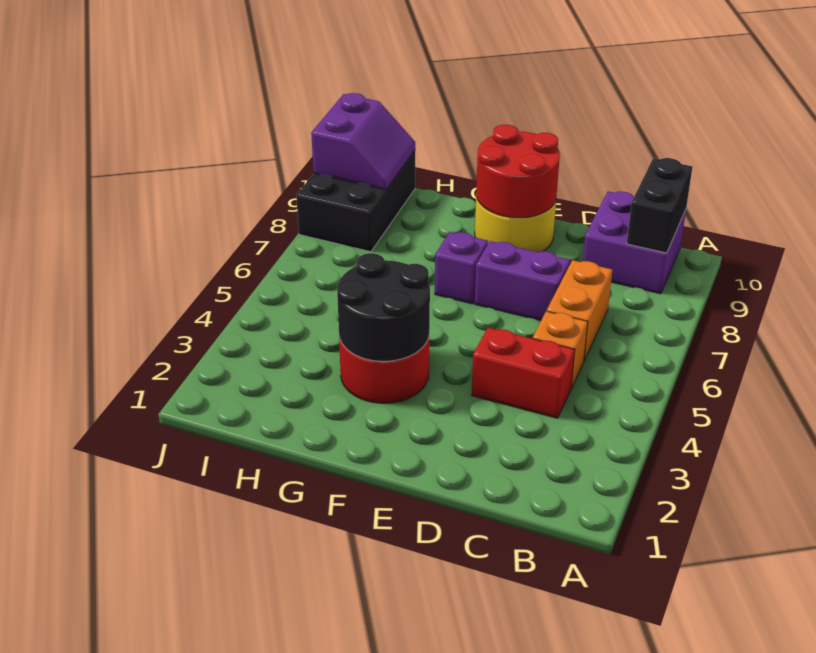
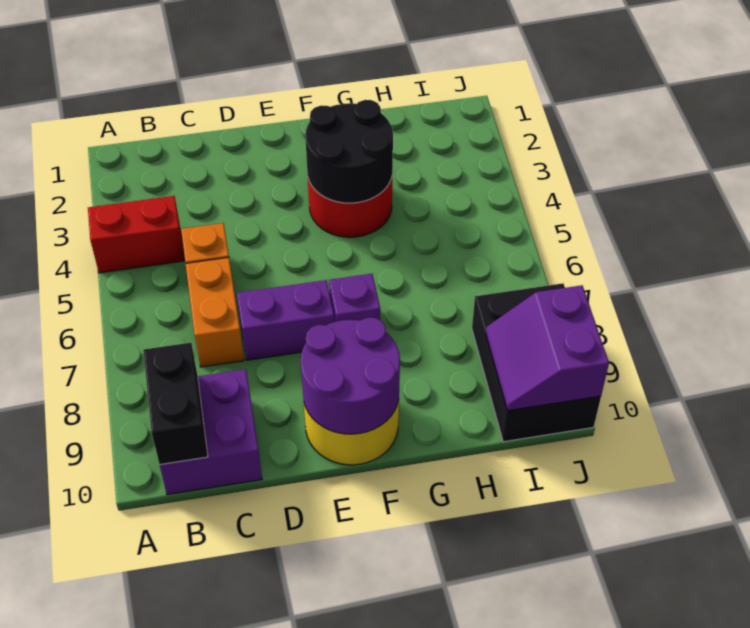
red 1x2 brick [472,328,575,418] -> red 1x2 brick moved to [88,196,184,273]
red 2x2 round brick [476,125,560,218] -> purple 2x2 round brick [301,318,400,434]

